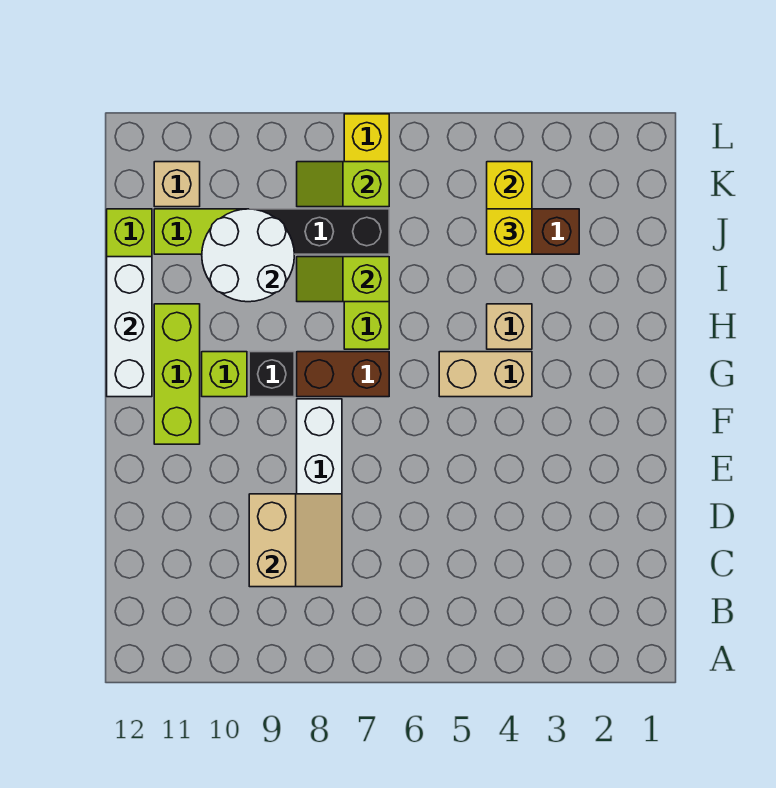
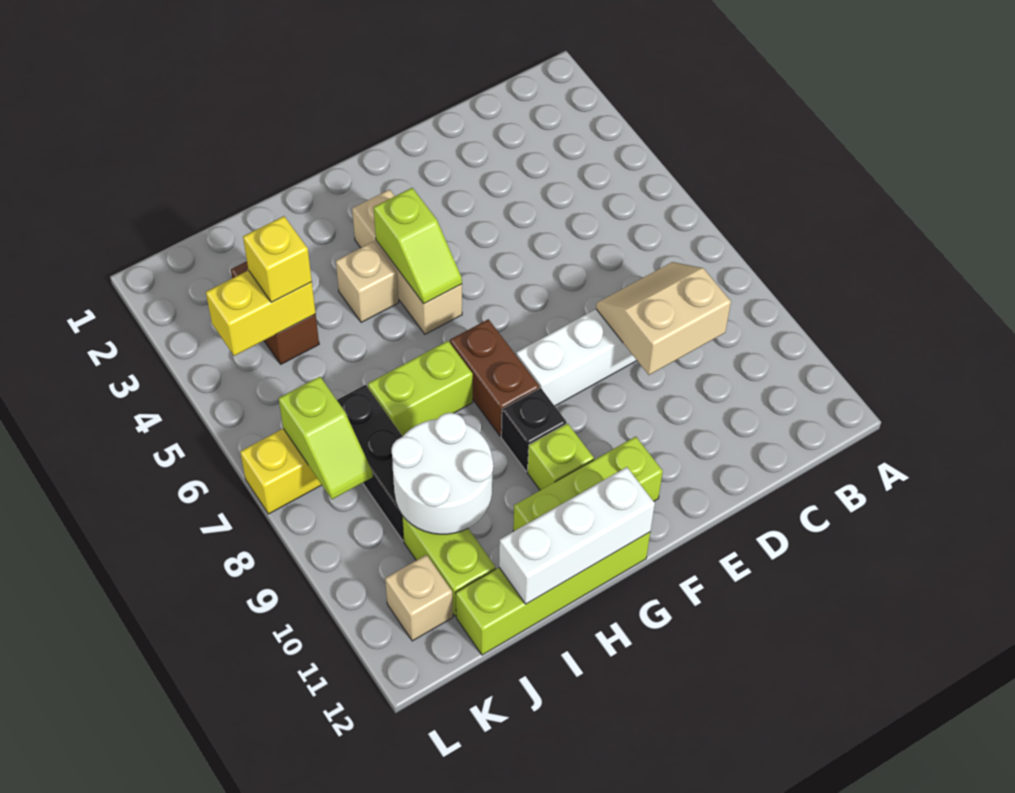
tan 1x2 brick [439,352,532,397] -> tan 1x3 brick [352,189,462,334]
lime 1x2 slope [297,257,389,302] -> lime 1x2 slope moved to [374,188,462,304]

